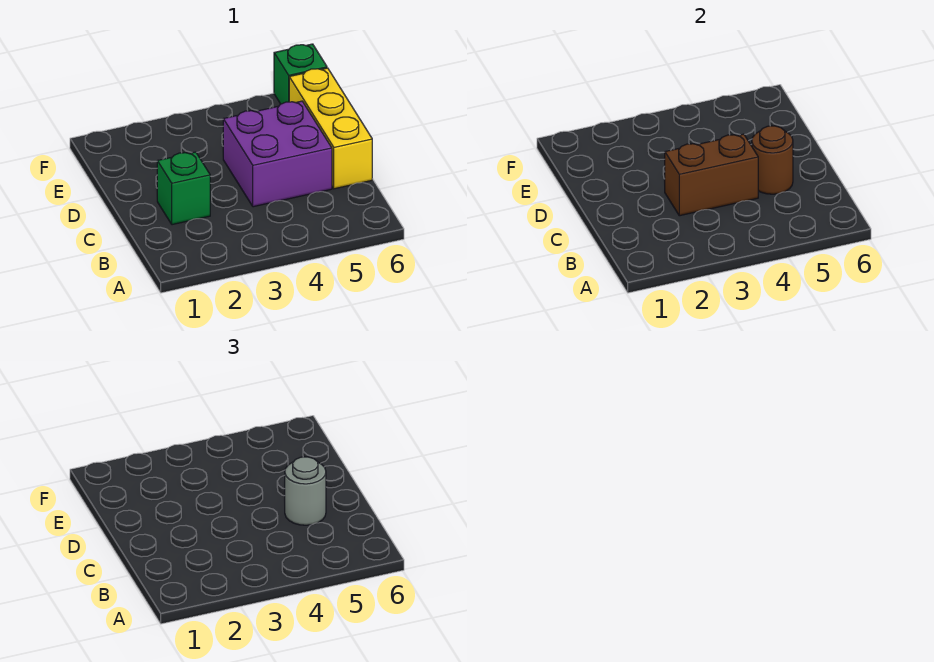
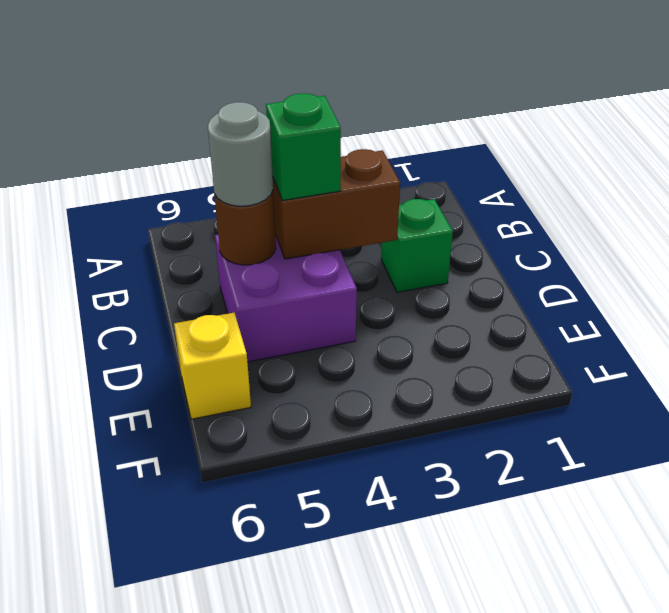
yellow 1x3 brick [289,68,372,189] -> yellow 1x1 brick [174,313,251,419]
green 1x1 brick [274,44,327,104] -> green 1x1 brick moved to [266,93,341,200]

